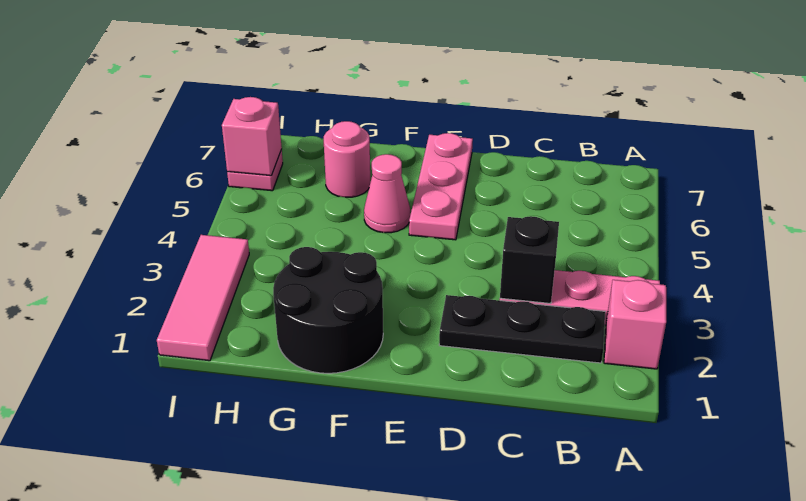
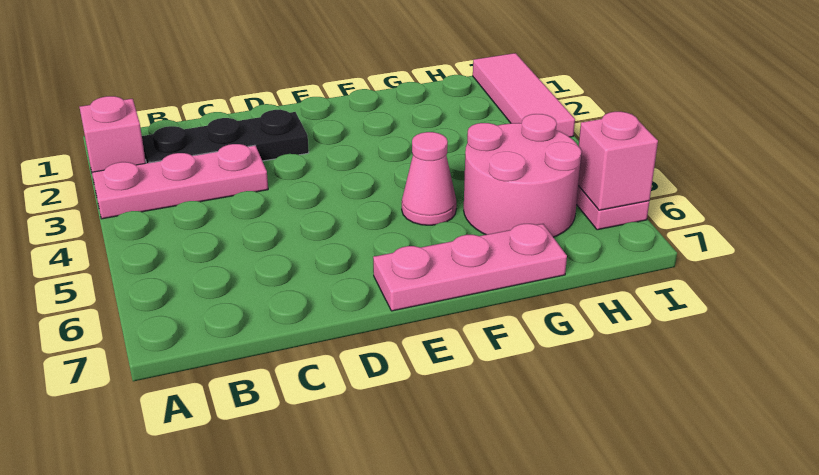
black 1x1 brick [500,216,559,304] -> none
pink 1x3 plate [409,133,473,240] -> pink 1x3 plate turned to [373,224,567,311]
black 2x2 round brick [273,247,383,373] -> none
pink 1x1 round brick [324,121,370,197] -> pink 2x2 round brick [464,114,581,237]

